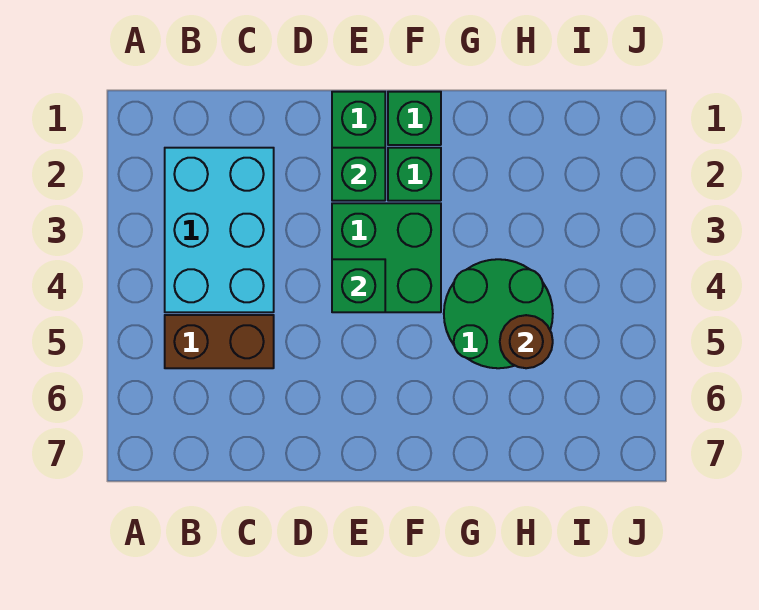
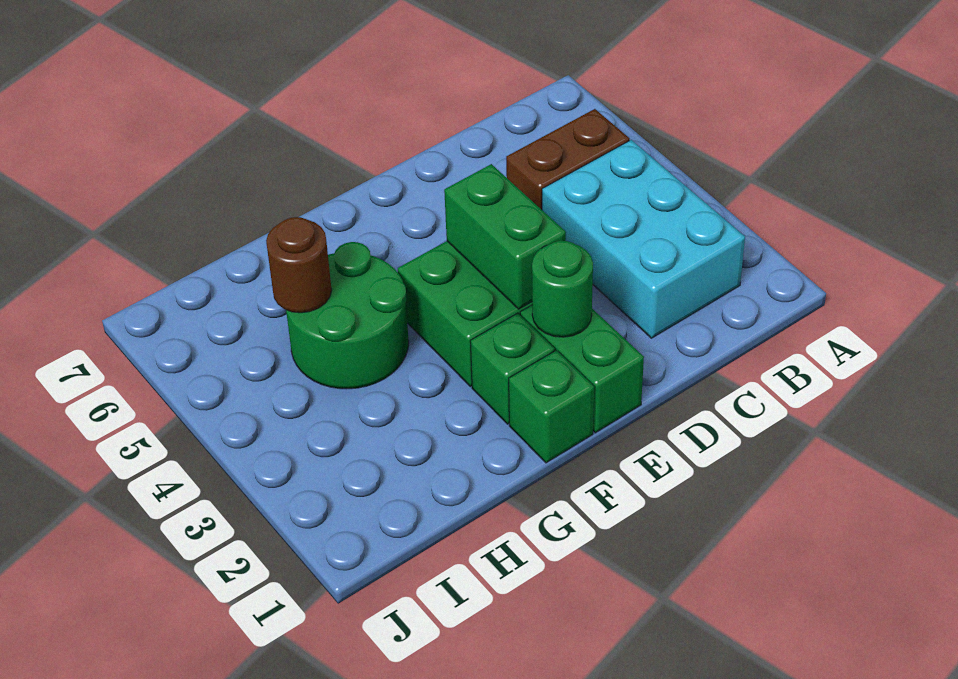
green 1x1 brick [332,148,385,201] -> green 1x1 round brick [532,241,593,337]
green 1x1 brick [332,259,385,312] -> green 1x2 brick [444,164,566,309]

